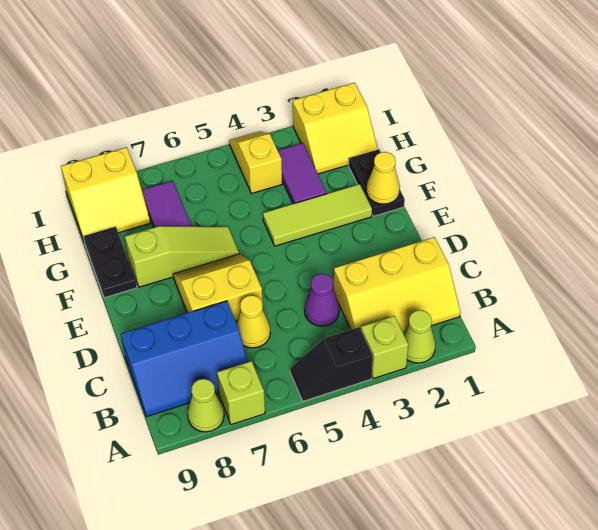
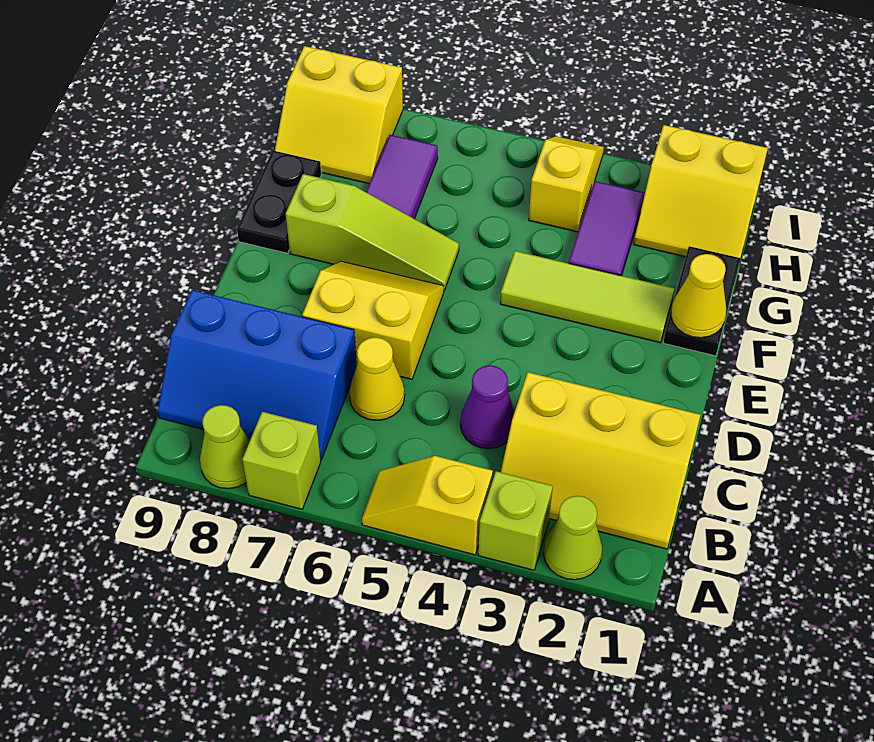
black 1x2 slope [290,327,373,401] -> yellow 1x2 slope [362,456,493,555]

